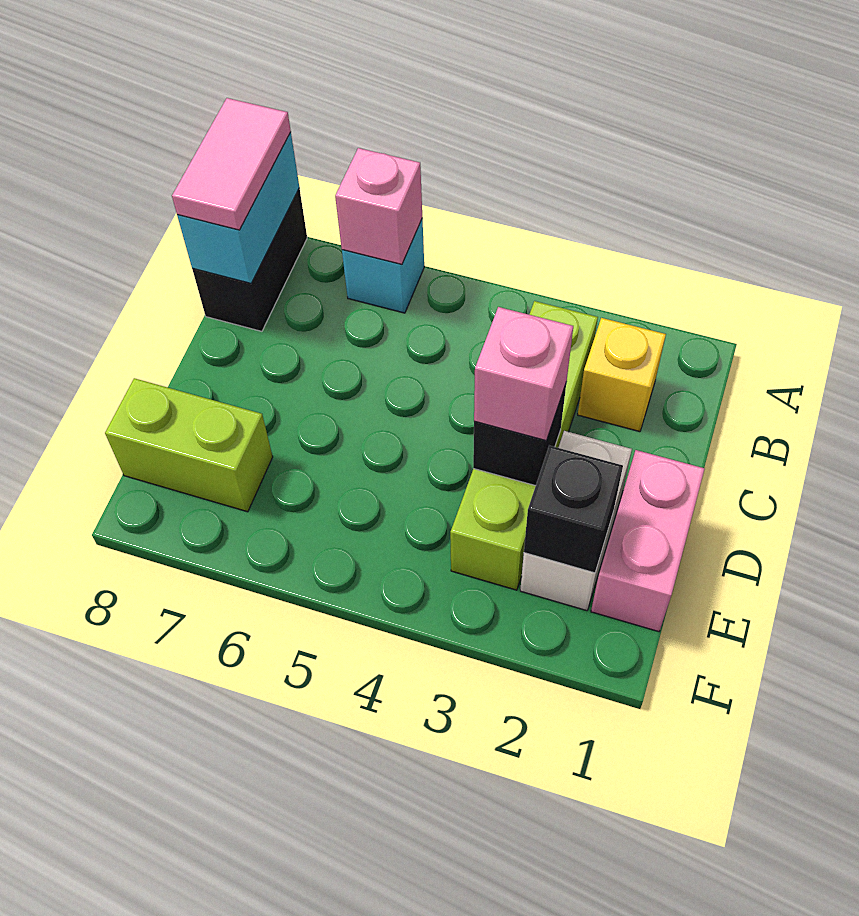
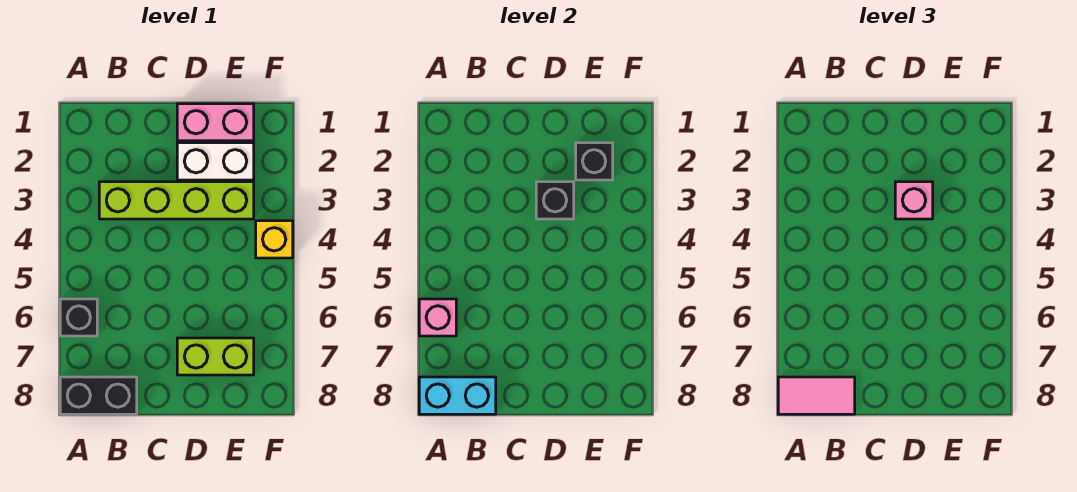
cyan 1x1 brick [342,219,424,313] -> black 1x1 brick [60,299,97,336]
yellow 1x1 brick [578,318,666,432] -> yellow 1x1 brick moved to [256,221,293,258]
lime 1x2 brick [105,378,273,512] -> lime 1x2 brick turned to [177,338,254,375]

